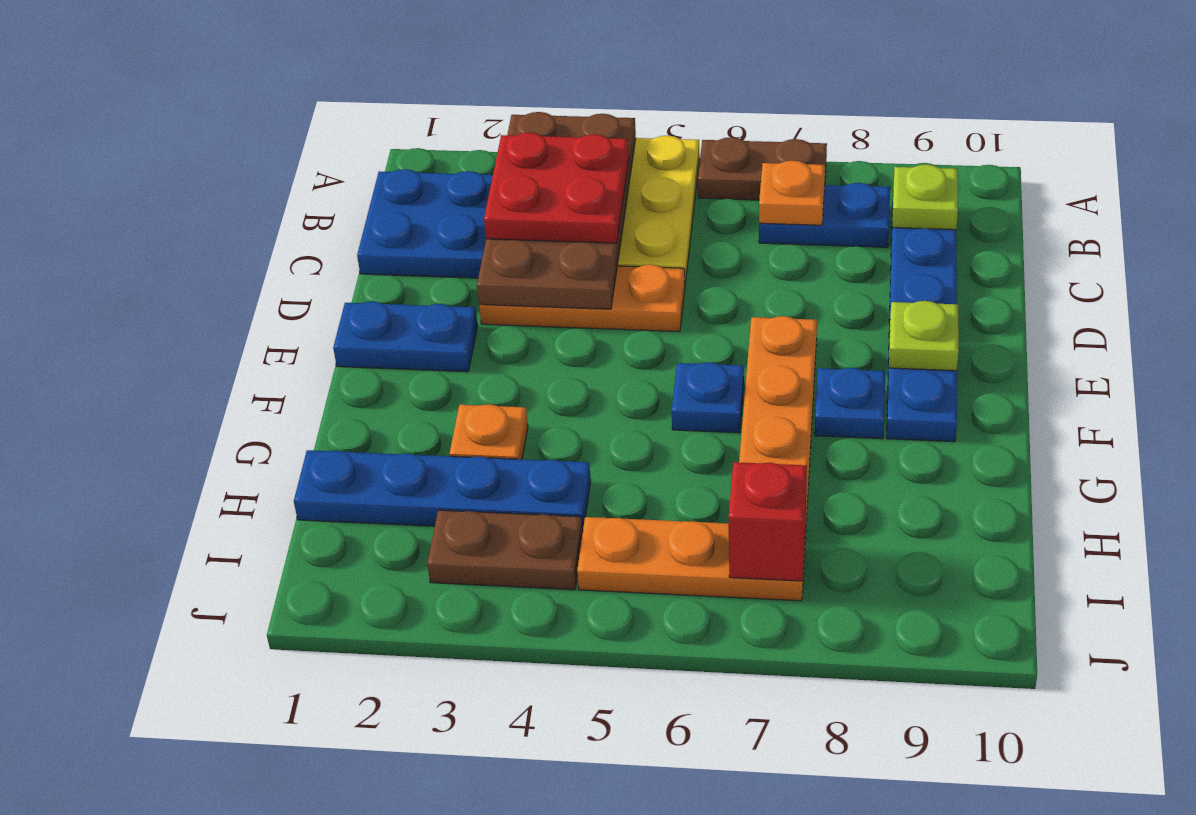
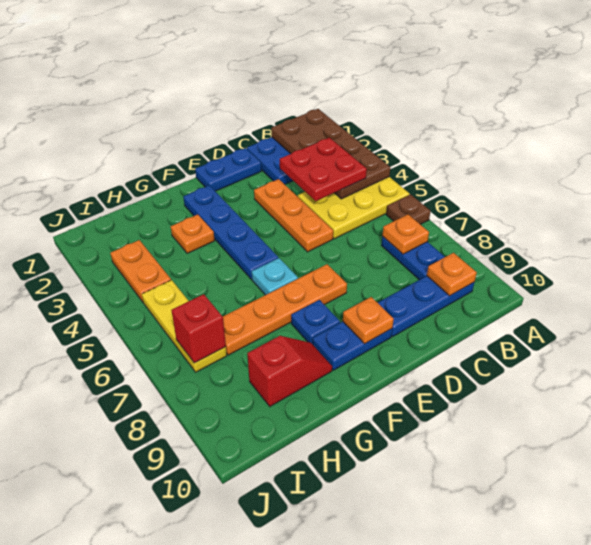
brown 2x4 plate [477,112,636,309] -> brown 2x4 plate turned to [271,109,390,199]
brown 1x2 plate [698,137,827,200] -> brown 1x1 plate [386,194,431,224]
lime 1x1 plate [892,164,958,230] -> orange 1x1 plate [427,253,477,296]
blue 1x2 plate [333,301,478,372] -> blue 1x2 plate turned to [195,148,261,191]
lime 1x1 plate [889,301,959,371] -> orange 1x1 plate [343,297,394,344]
blue 1x1 plate [672,362,744,433] -> cyan 1x1 plate [252,258,298,295]
none -> red 1x2 slope [247,336,332,406]
blue 1x4 plate [294,450,591,530] -> blue 1x4 plate moved to [183,185,278,279]
brown 1x2 plate [427,510,583,590] -> orange 1x2 plate [110,240,171,302]
orange 1x3 plate [577,517,805,601] -> yellow 1x3 plate [142,280,227,372]

